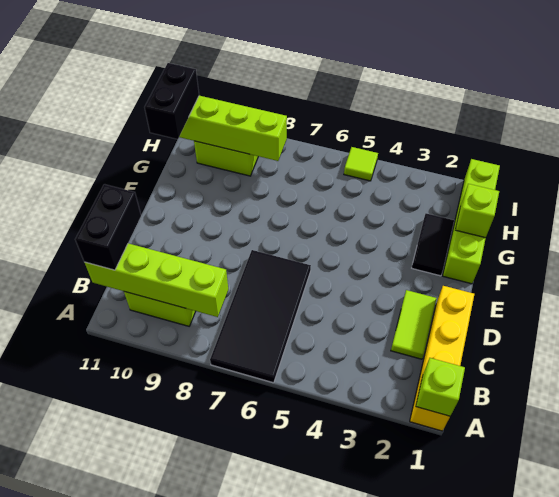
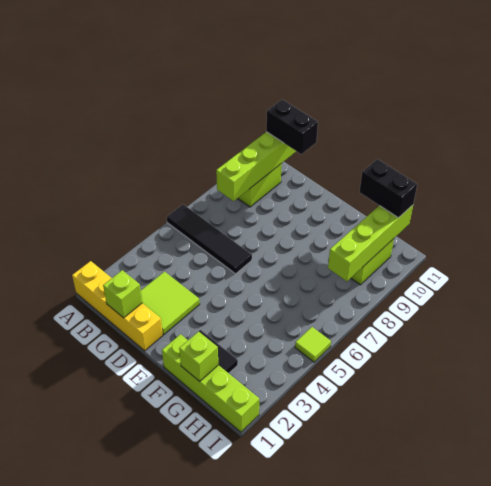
lime 1x1 brick [416,358,465,416] -> lime 1x1 brick moved to [103,270,142,318]
black 2x4 tile [210,250,311,383] -> black 1x4 tile [167,204,252,274]
lime 1x2 tile [391,290,437,359] -> lime 2x2 tile [141,272,200,335]

